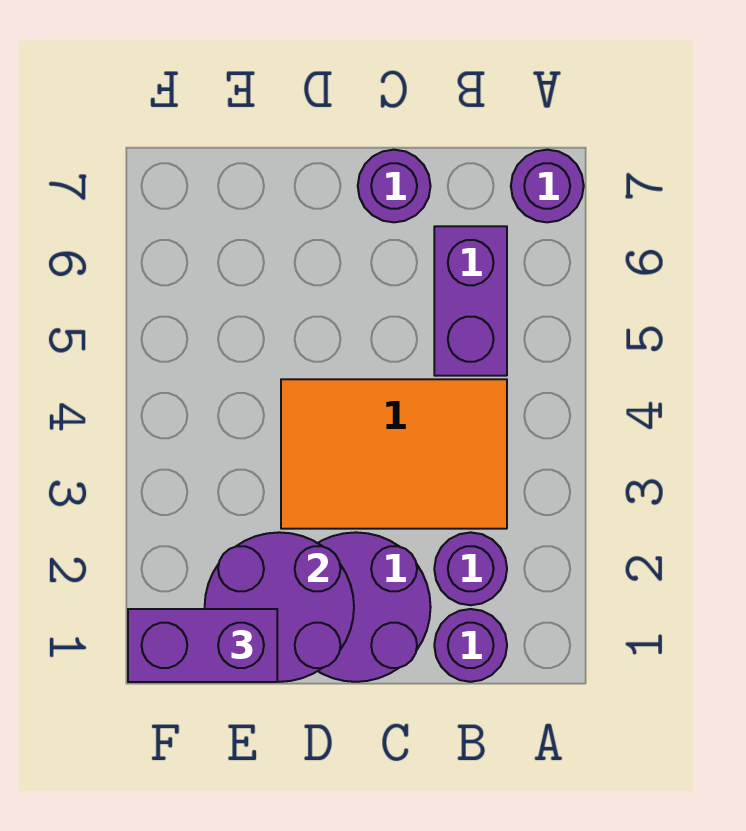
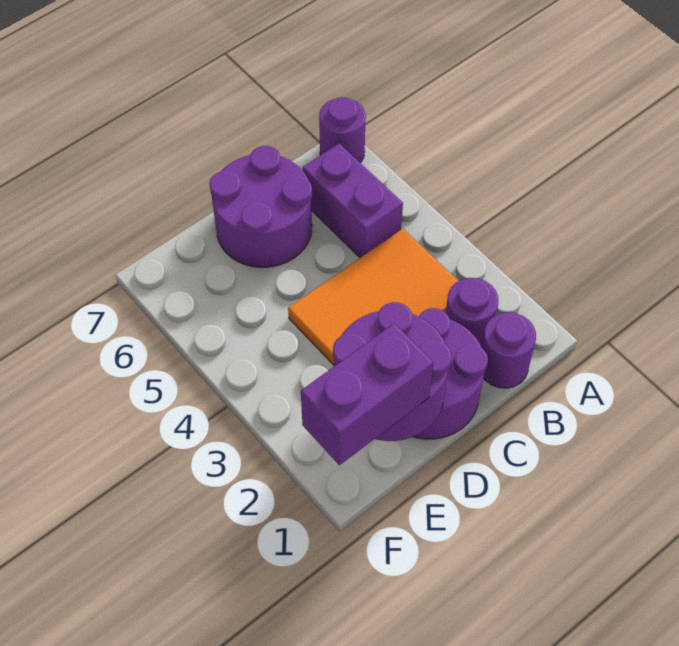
purple 1x1 round brick [358,150,430,222] -> purple 2x2 round brick [210,146,312,267]

